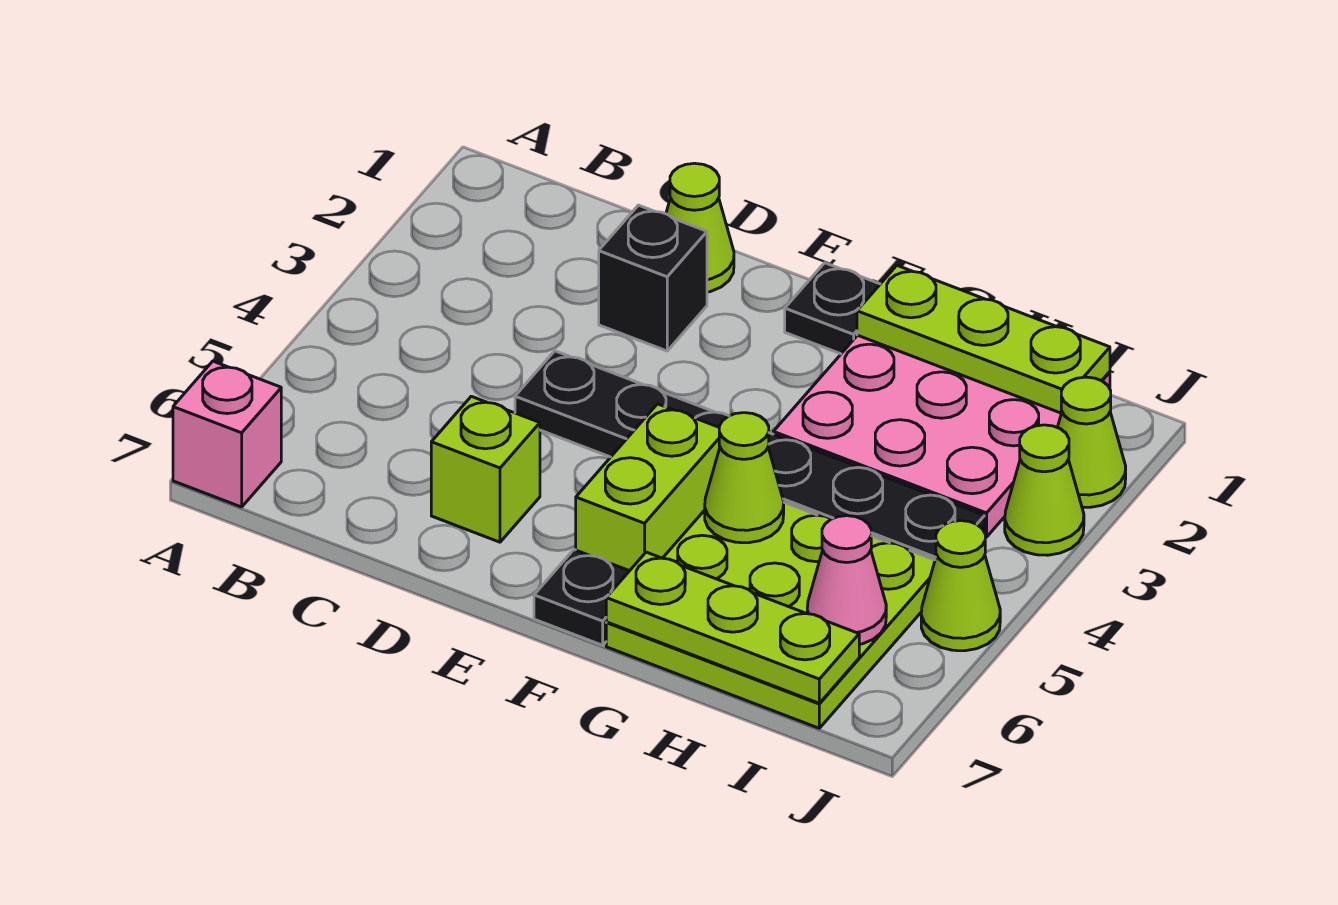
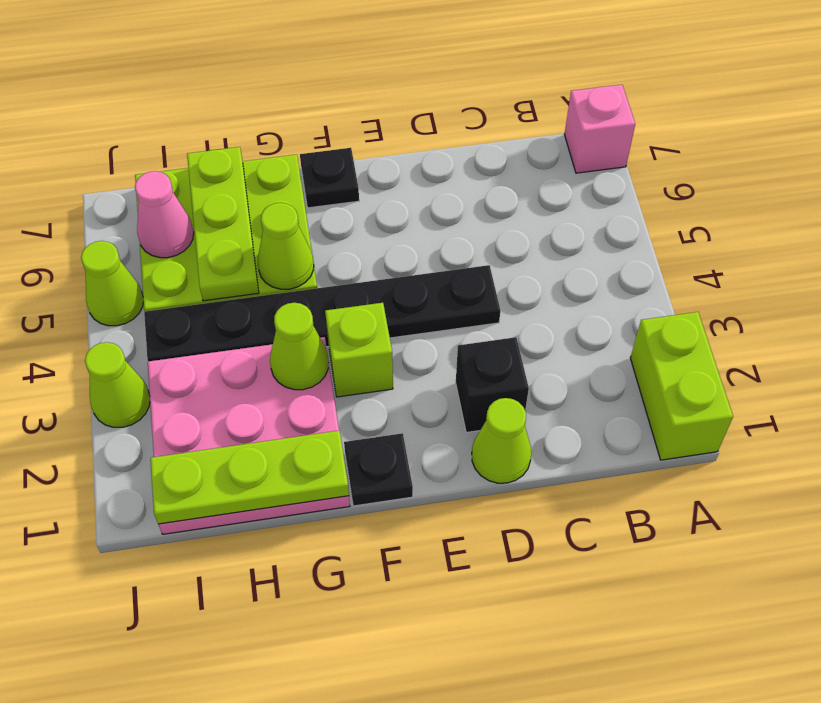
lime 1x1 brick [431,396,540,542] -> lime 1x1 brick moved to [325,303,393,397]
lime 1x2 brick [576,404,720,571] -> lime 1x2 brick moved to [630,312,733,460]
lime 1x3 plate [606,552,859,703] -> lime 1x3 plate turned to [187,147,259,301]
lime 1x1 cone [1057,377,1126,507] -> lime 1x1 cone moved to [270,303,329,390]

